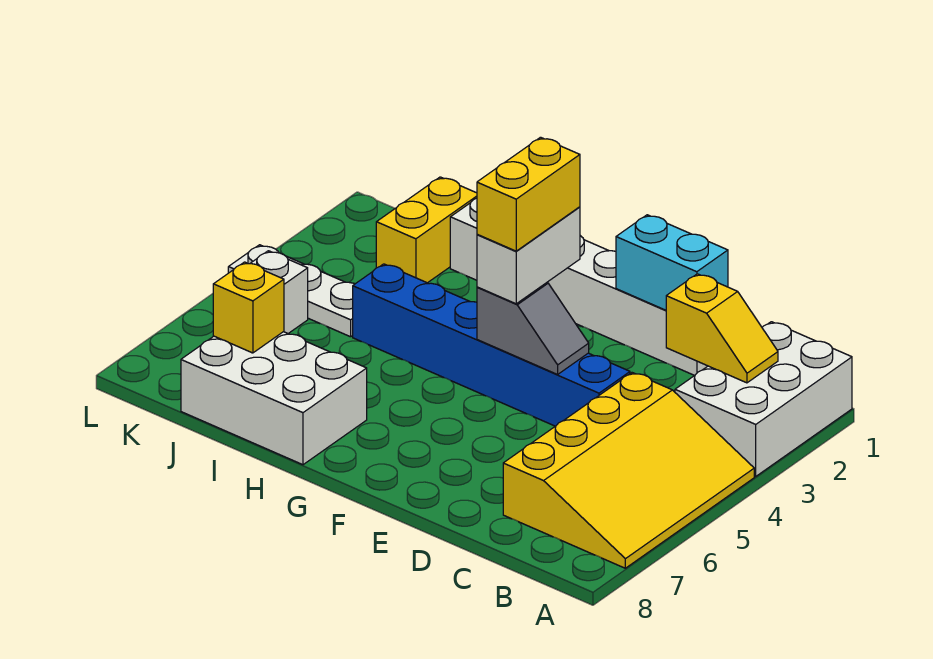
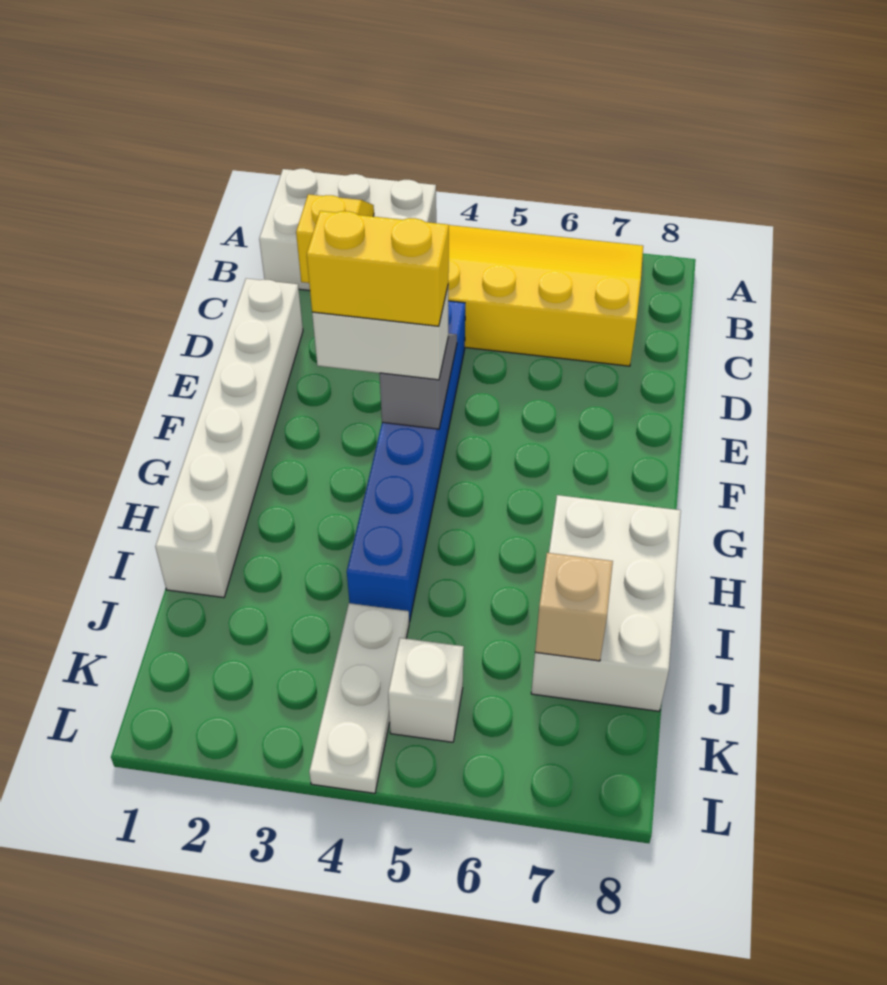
cyan 1x2 brick [616,215,728,310] -> none
yellow 1x2 brick [376,177,477,283] -> none
yellow 1x1 brick [213,262,284,353] -> tan 1x1 brick [535,553,613,661]

